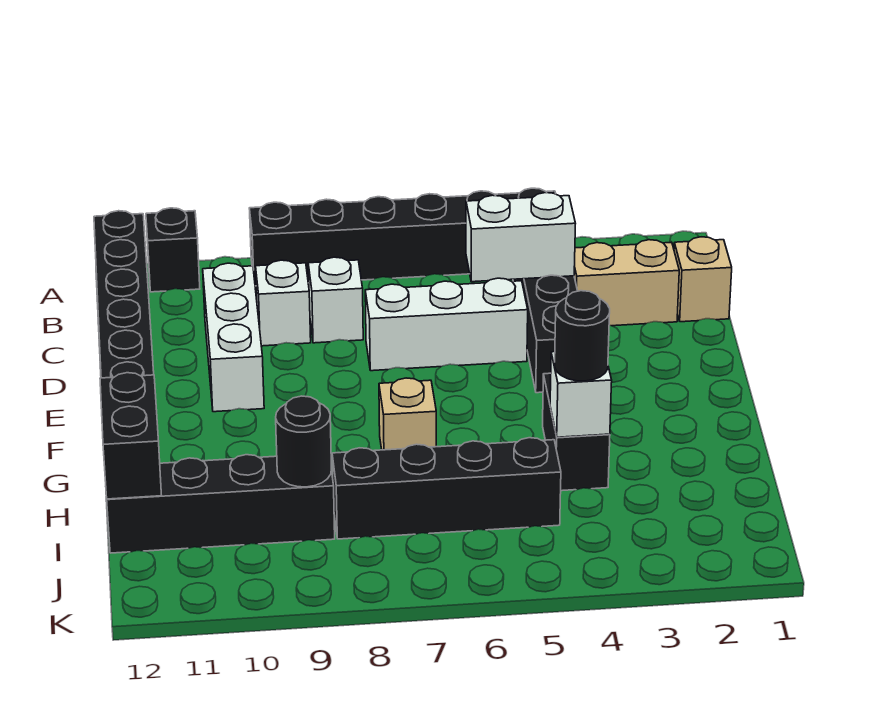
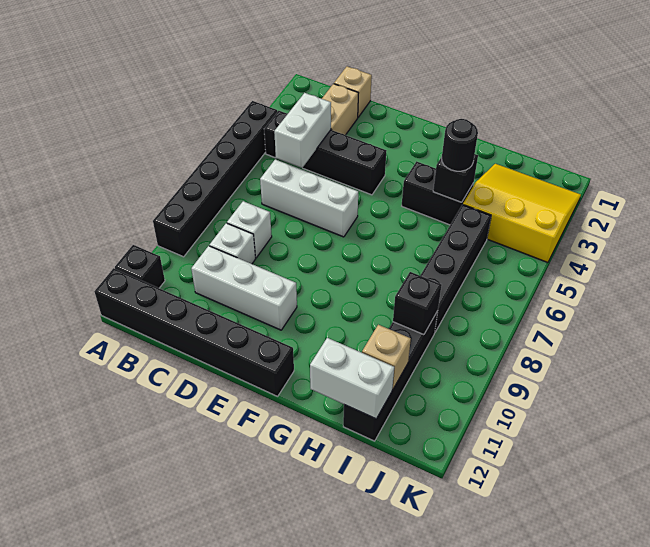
white 1x3 brick [365,278,528,371] -> white 1x3 brick turned to [260,159,358,237]
tan 1x1 brick [379,378,436,450] -> tan 1x1 brick moved to [362,325,411,390]
white 1x1 brick [550,352,612,437] -> black 1x1 brick [433,154,478,202]
black 1x2 brick [100,373,161,499] -> white 1x2 brick [310,338,394,419]
none -> yellow 3x3 slope [463,164,581,263]
black 1x1 round brick [276,396,331,487] -> black 1x1 brick [393,272,442,335]

